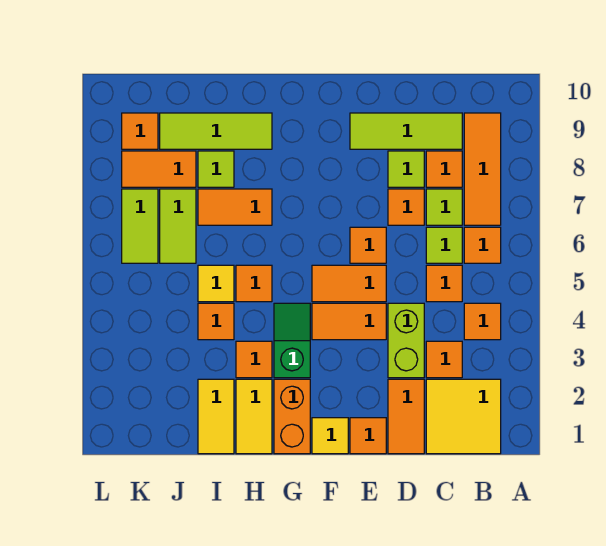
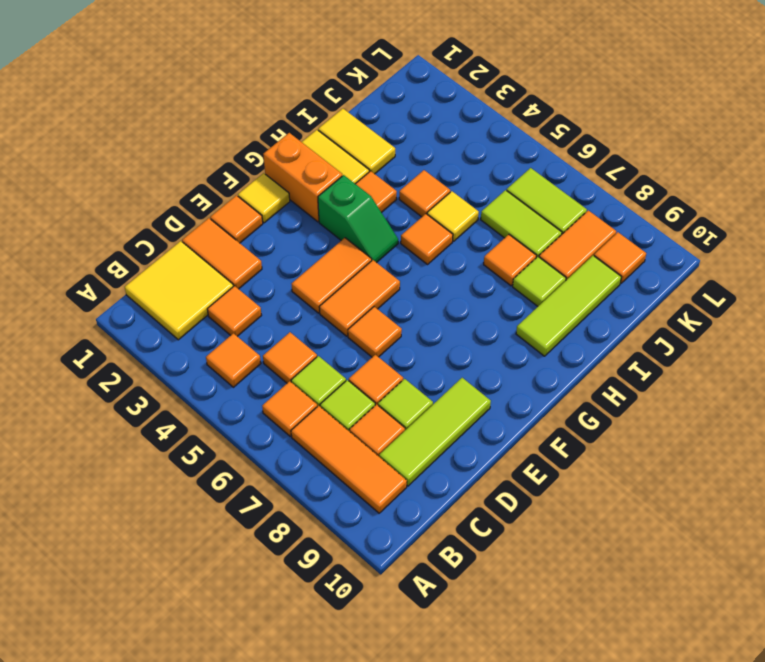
lime 1x2 brick [388,303,424,378] -> none
orange 1x2 tile [198,189,272,225] -> orange 1x1 tile [484,235,536,286]

